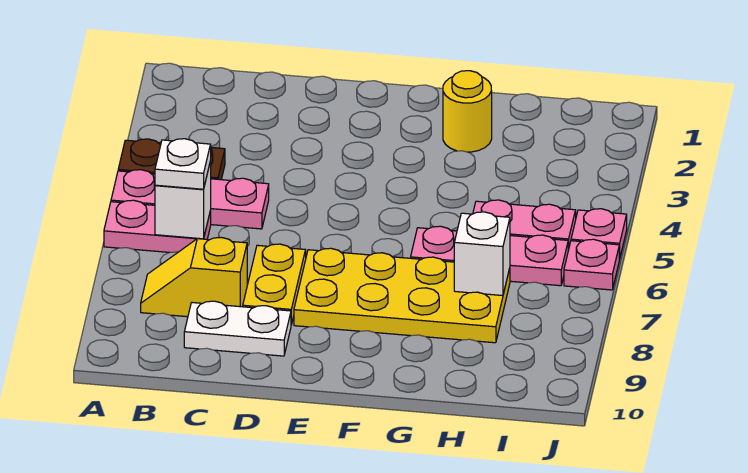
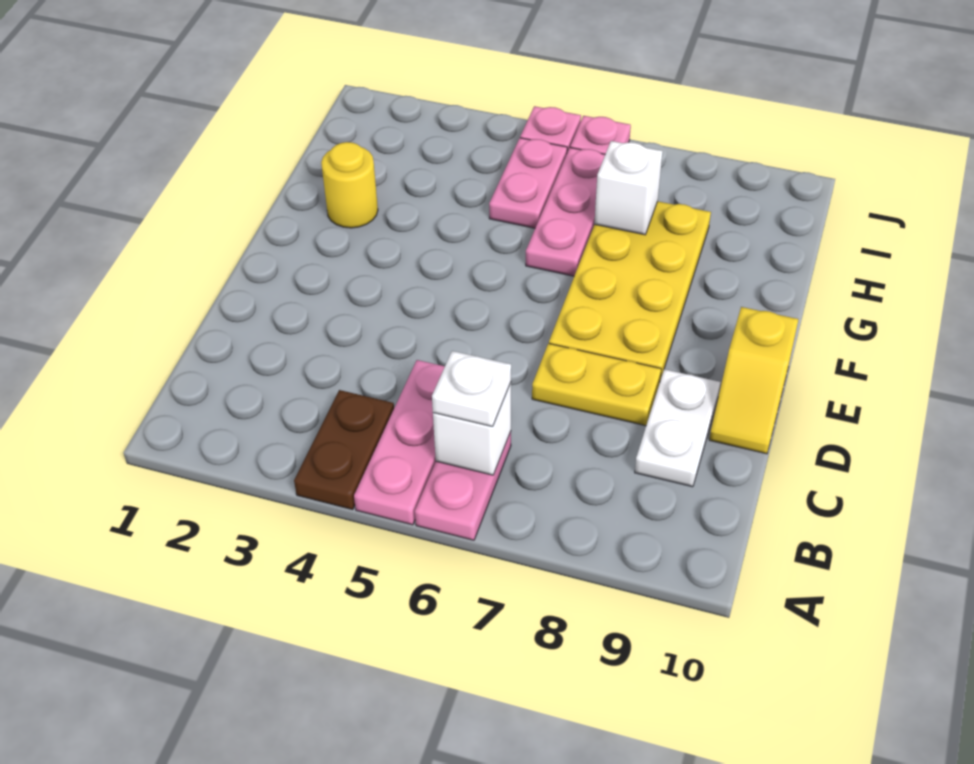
yellow 1x2 slope [141,237,247,317] -> yellow 1x2 slope moved to [709,307,799,454]

